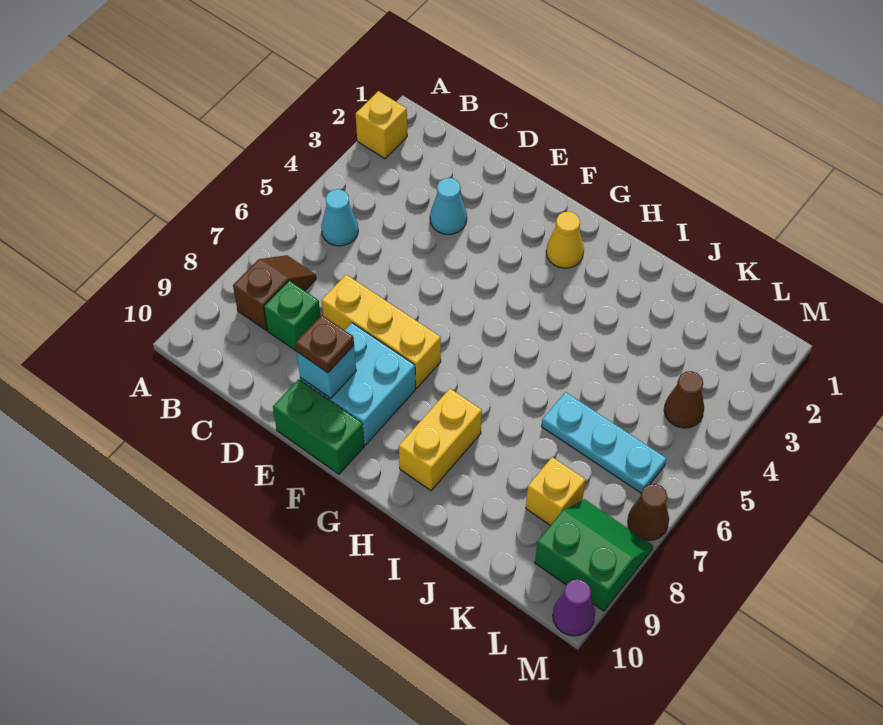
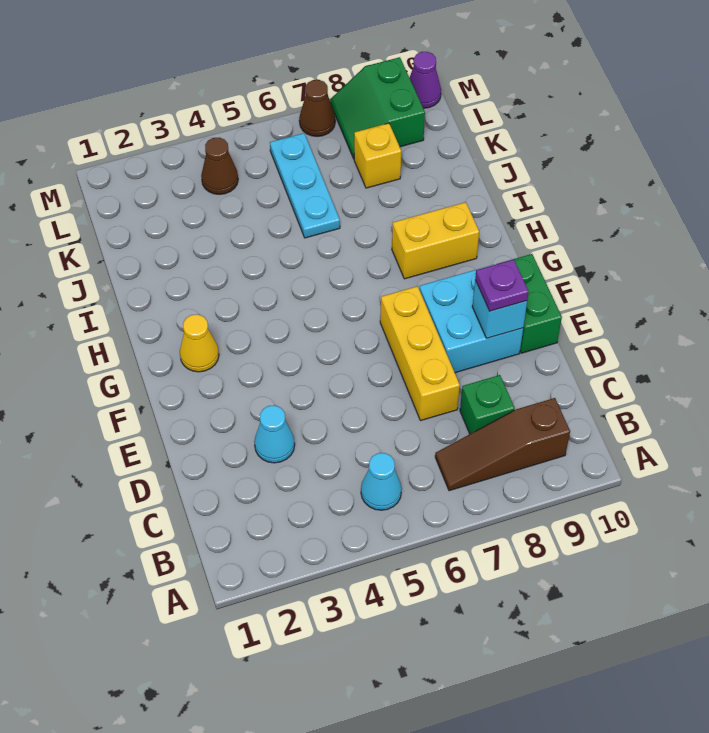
yellow 1x1 brick [356,91,407,159] -> none
brown 1x2 slope [233,255,316,330] -> brown 1x3 slope [435,398,570,491]
brown 1x1 plate [295,315,354,373] -> purple 1x1 plate [475,260,529,311]

